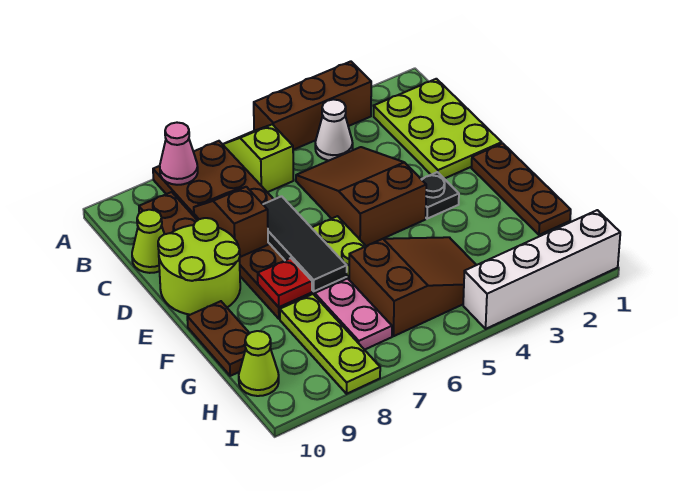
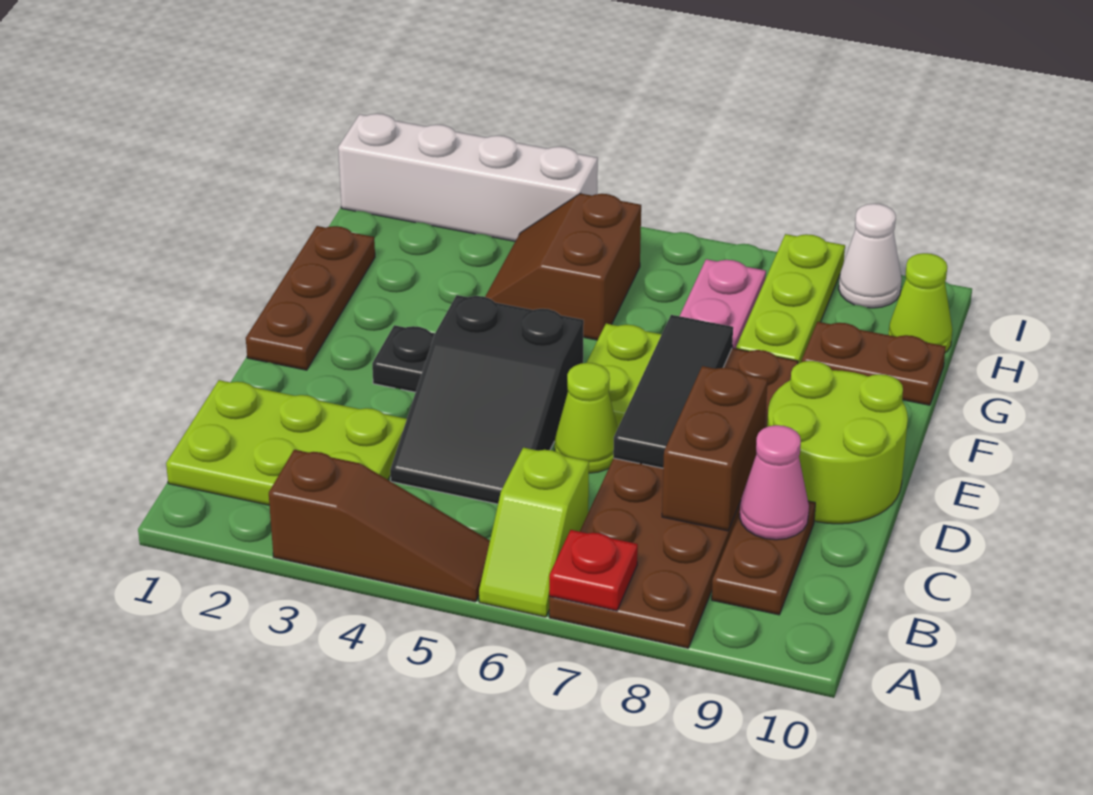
brown 1x3 brick [254,61,371,150] -> brown 1x3 slope [269,450,490,602]
pink 1x1 cone [160,123,198,185] -> pink 1x1 cone moved to [740,425,809,540]
lime 2x3 plate [374,79,502,179] -> lime 2x3 plate turned to [166,380,407,505]
white 1x1 cone [315,99,353,160] -> white 1x1 cone moved to [839,204,902,308]
brown 2x3 slope [296,147,426,246] -> black 2x3 slope [390,295,584,504]
brown 1x2 slope [194,187,268,257] -> brown 1x2 brick [662,366,768,531]
lime 1x1 cone [132,210,164,273] -> lime 1x1 cone moved to [555,363,618,473]
red 1x1 plate [258,258,312,307] -> red 1x1 plate moved to [549,530,638,611]
brown 1x2 plate [187,301,250,376] -> brown 1x2 plate turned to [802,322,946,405]
brown 2x3 slope [349,237,476,336] -> brown 2x2 slope [485,193,641,340]

